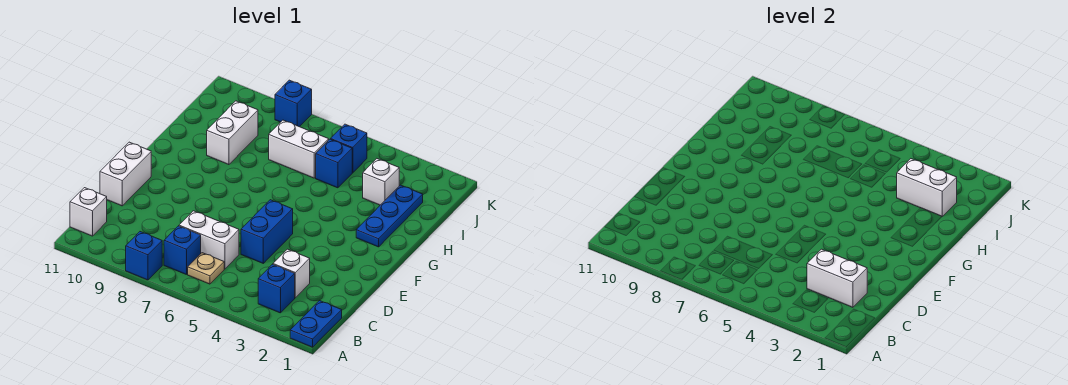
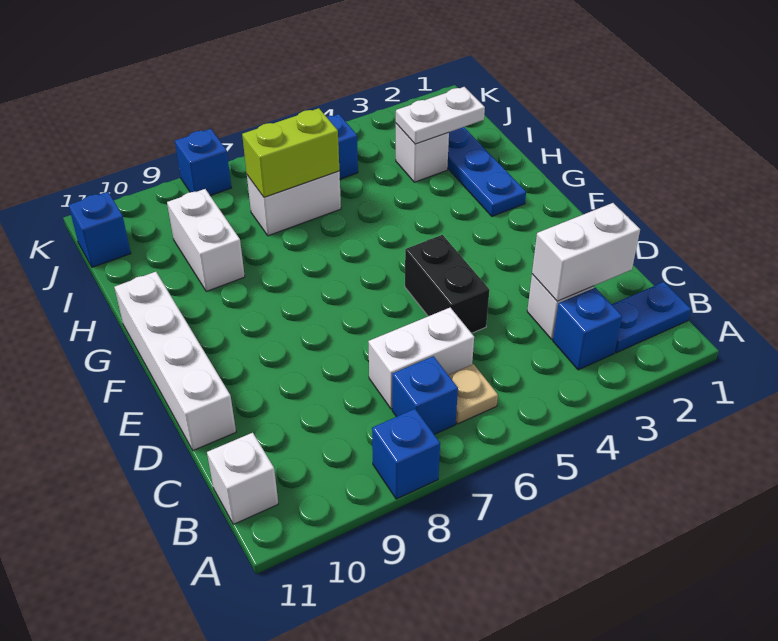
blue 1x2 plate [290,301,342,347] -> blue 1x2 plate turned to [611,282,691,353]
blue 1x2 brick [241,200,293,263] -> black 1x2 brick [405,235,489,333]
white 1x2 brick [100,142,151,206] -> white 1x4 brick [114,272,236,450]
white 1x2 brick [897,159,957,216] -> white 1x2 plate [396,87,485,144]
blue 1x1 brick [316,139,352,188] -> blue 1x1 brick moved to [69,192,131,267]
none -> lime 1x2 brick [242,108,339,197]

